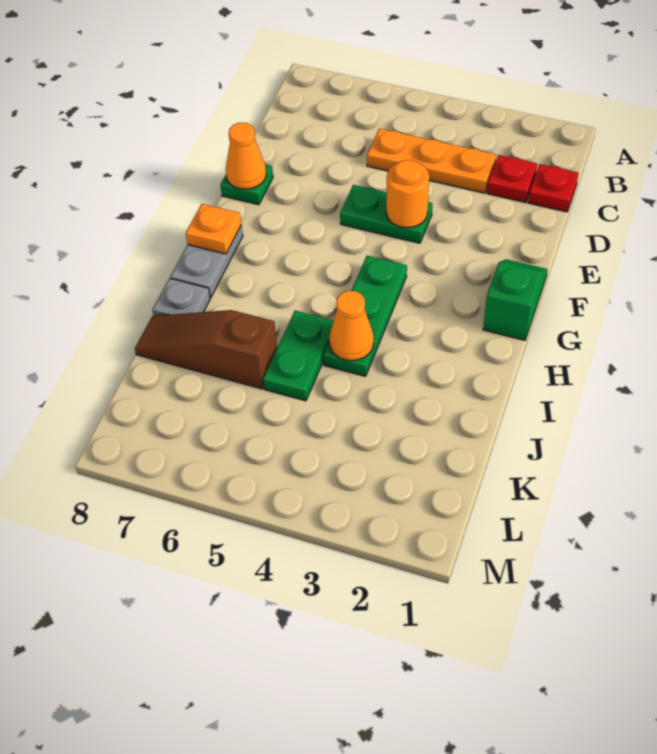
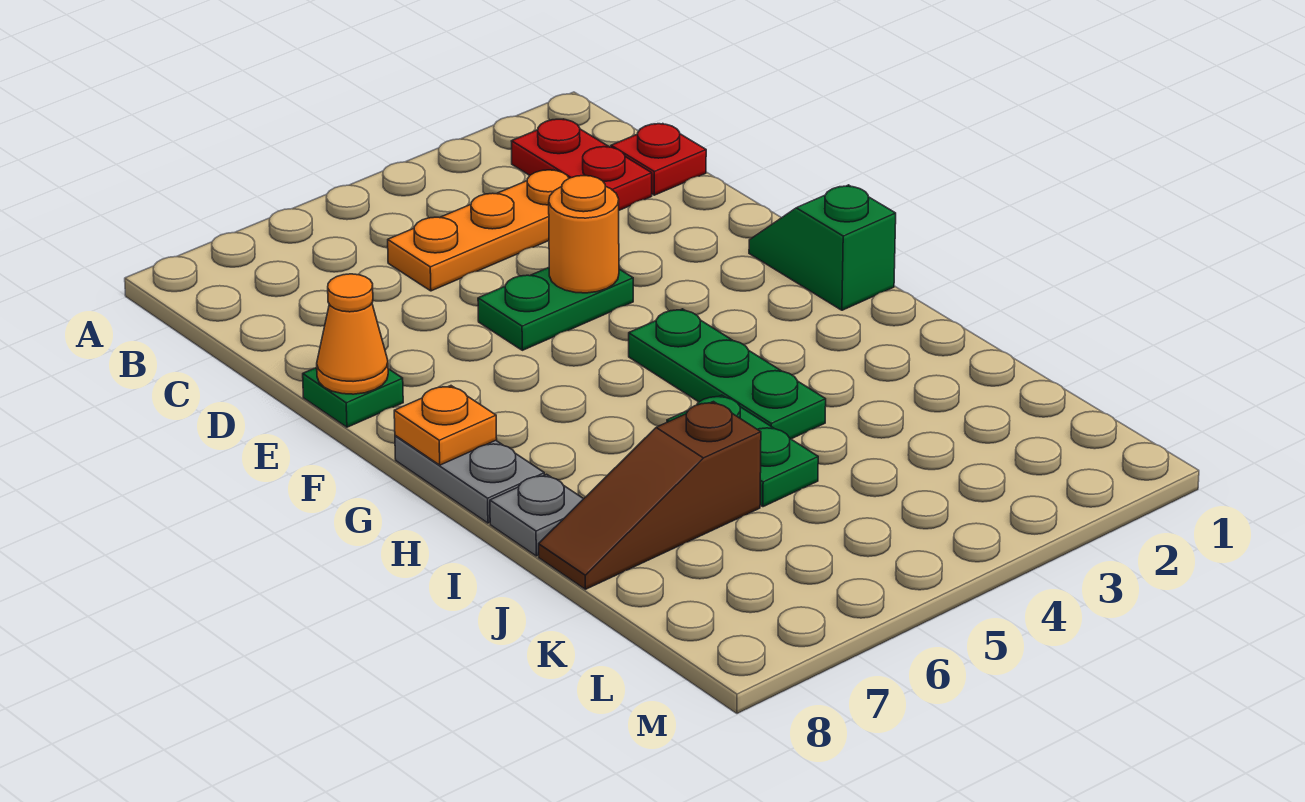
red 1x1 plate [487,155,537,202] -> red 1x2 plate [512,119,652,210]
orange 1x1 cone [329,291,374,361] -> none

